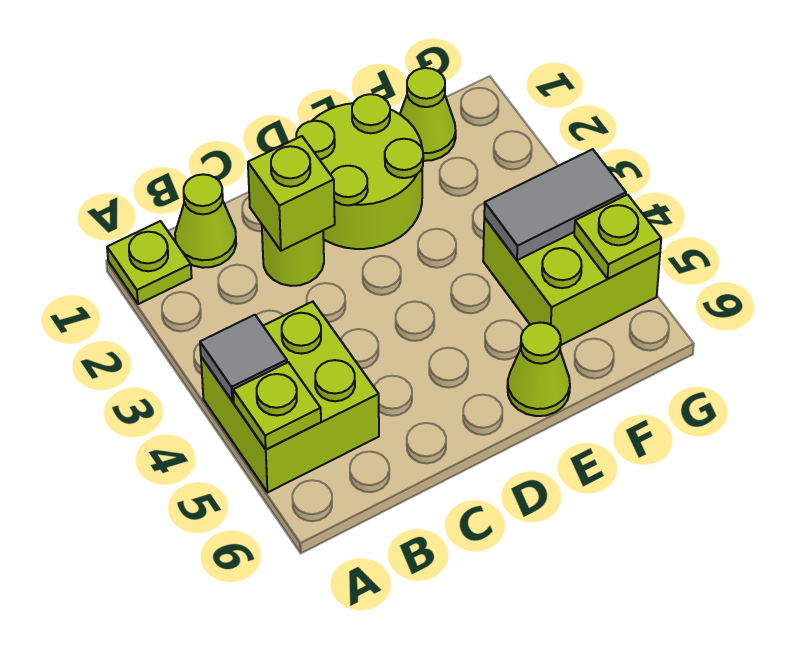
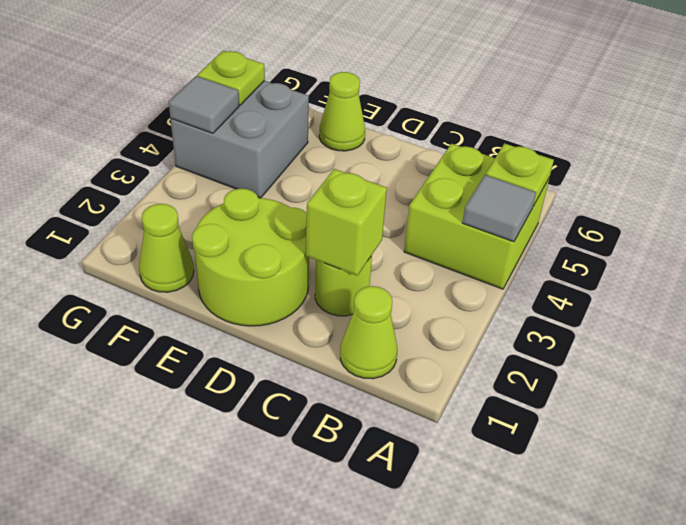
lime 1x1 plate [107,221,192,304] -> none
lime 2x2 brick [483,217,660,345] -> grey 2x2 brick [171,81,309,198]
grey 1x2 tile [484,149,626,260] -> grey 1x1 tile [169,76,239,133]

